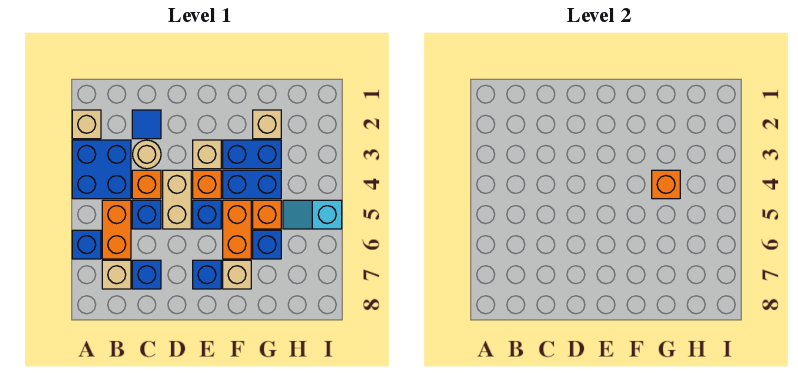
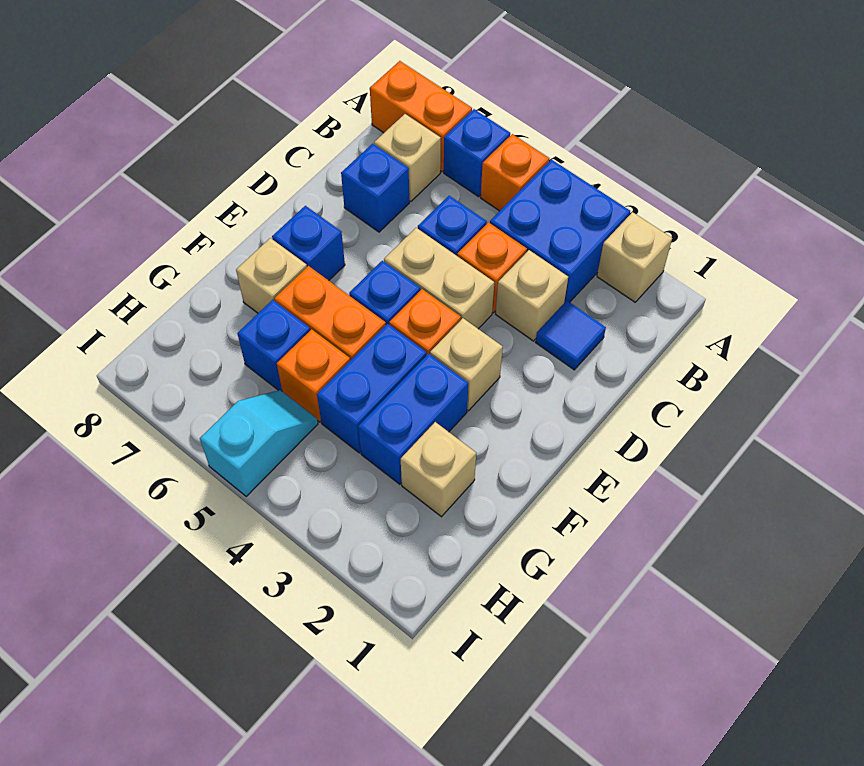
orange 1x2 brick [102,200,131,259] -> orange 1x2 brick moved to [370,61,472,172]
tan 1x1 round brick [133,140,161,169] -> tan 1x1 brick [496,250,568,341]
orange 1x1 brick [652,170,680,199] -> orange 1x1 brick moved to [481,134,549,211]

